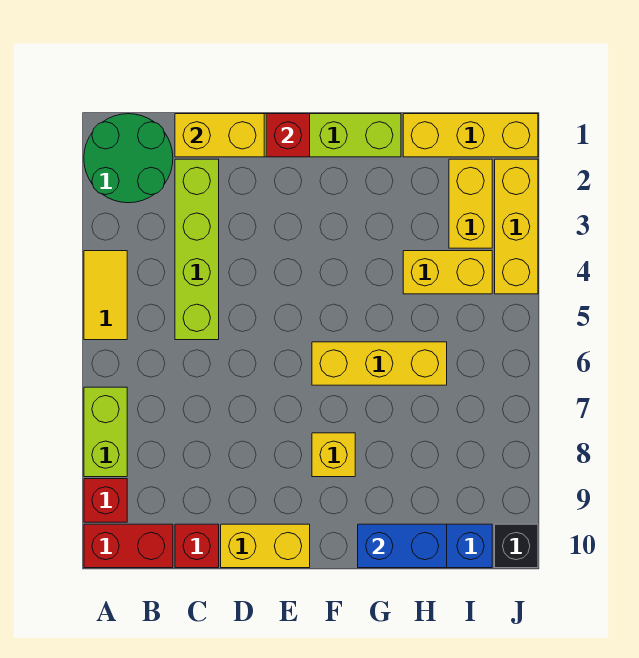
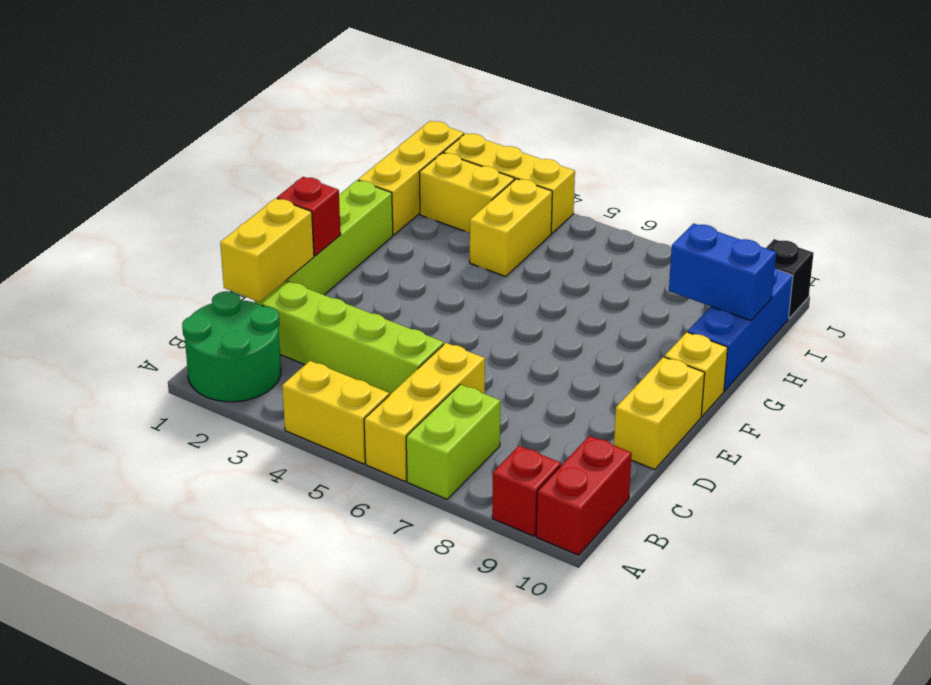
yellow 1x2 tile [84,251,127,340] -> yellow 1x2 brick [282,361,389,464]
lime 1x2 brick [84,387,127,477] -> lime 1x2 brick turned to [406,384,500,499]
red 1x1 brick [175,524,219,568] -> none
yellow 1x3 brick [312,342,447,385] -> yellow 1x3 brick moved to [364,343,485,481]
yellow 1x1 brick [312,433,355,477] -> yellow 1x1 brick moved to [664,332,728,416]
blue 1x2 brick [358,524,447,568] -> blue 1x2 brick turned to [669,223,776,321]

